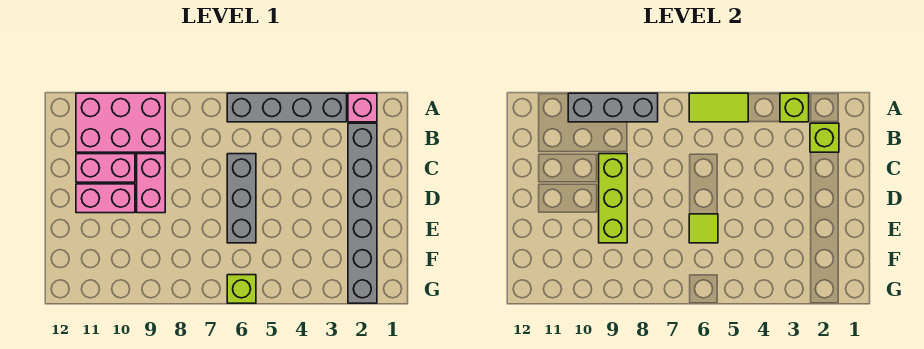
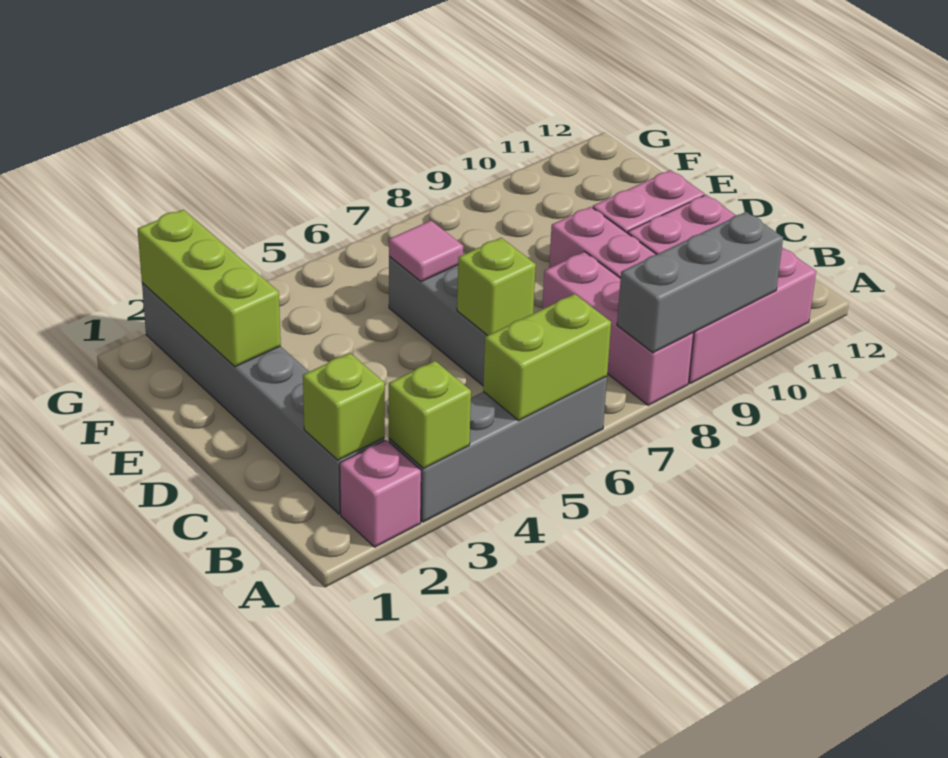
lime 1x2 tile [689,93,748,122] -> lime 1x2 brick [483,294,611,420]
none -> pink 1x3 brick [542,252,694,405]
lime 1x3 brick [599,154,627,243] -> lime 1x3 brick moved to [138,210,281,367]
lime 1x1 tile [689,214,718,243] -> pink 1x1 tile [389,221,463,282]
lime 1x1 brick [227,275,256,303] -> lime 1x1 brick moved to [457,238,536,335]

